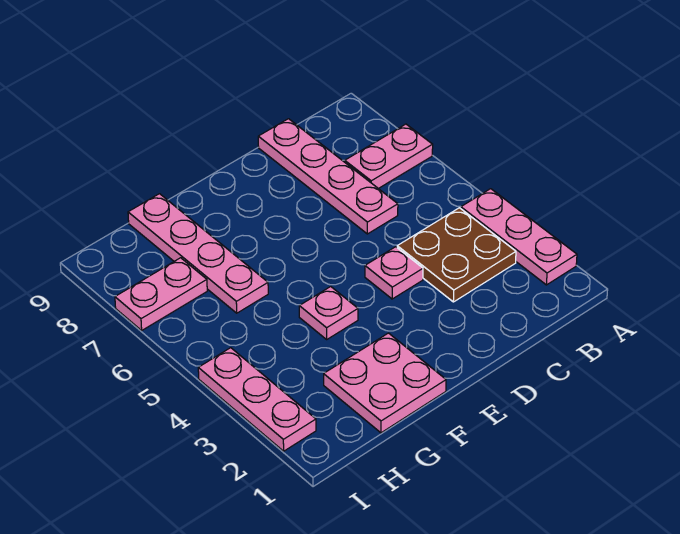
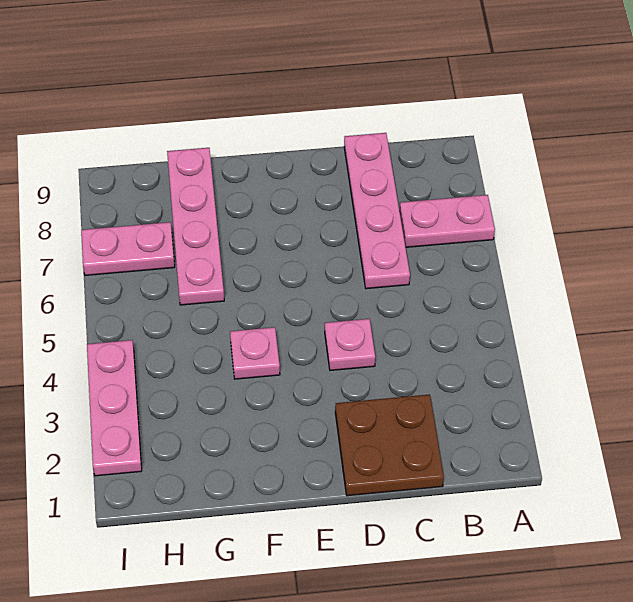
pink 1x3 plate [461,189,577,285] -> none
brown 2x2 plate [397,208,516,302] -> brown 2x2 plate moved to [335,394,444,496]
pink 2x2 plate [324,333,446,433] -> none

